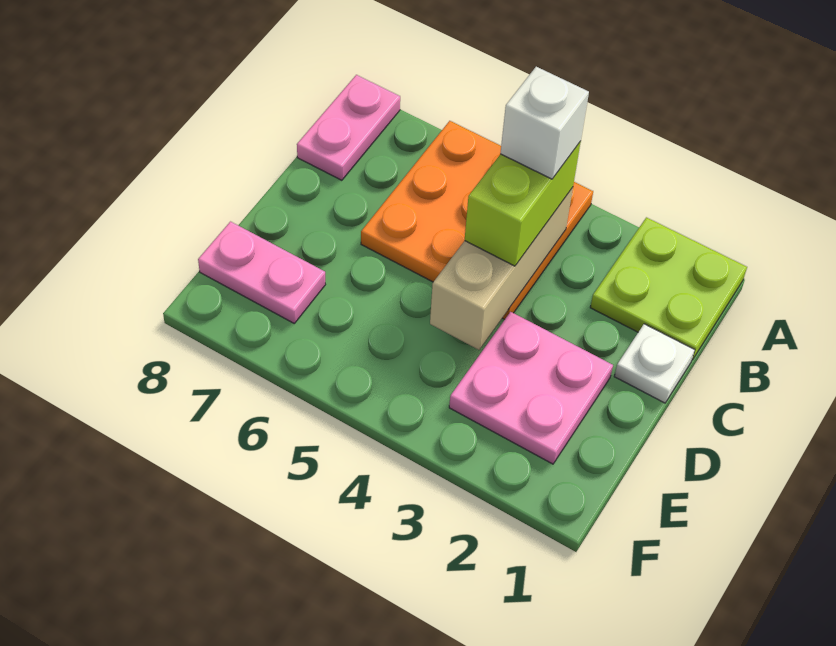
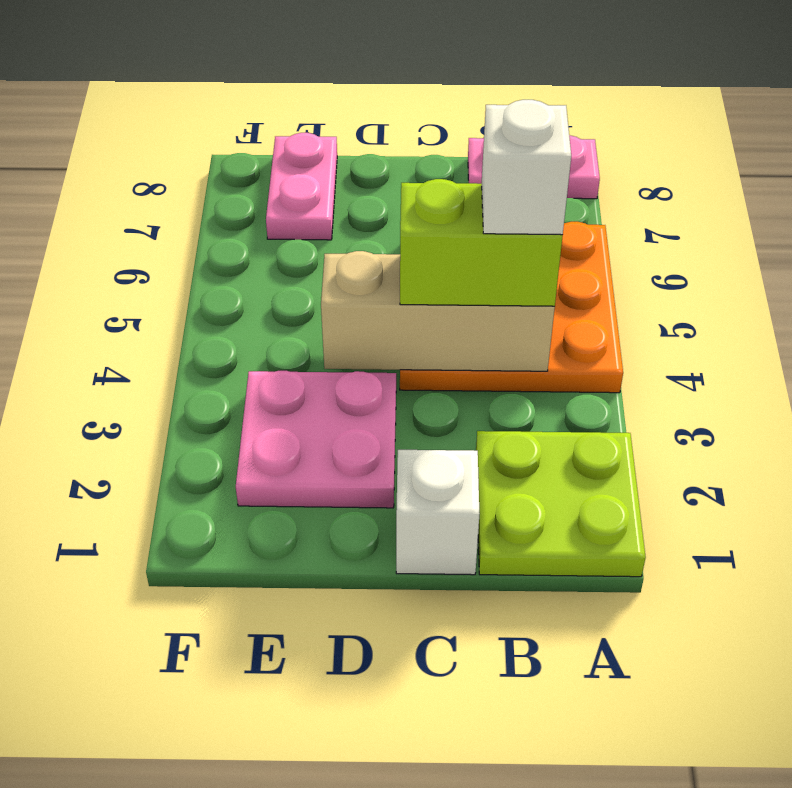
white 1x1 plate [614,324,695,403] -> white 1x1 brick [396,450,480,575]

